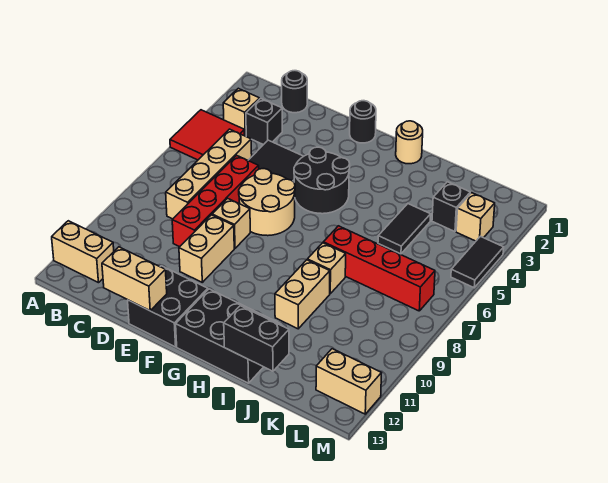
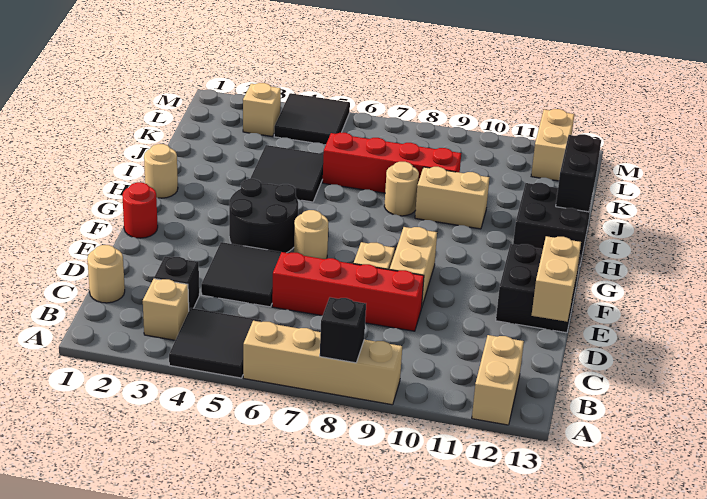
red 2x2 tile [170,110,245,160] -> black 2x2 tile [169,308,261,378]
black 1x1 round brick [282,71,307,113] -> tan 1x1 round brick [87,245,125,303]
tan 1x4 brick [166,129,252,219] -> tan 1x4 brick moved to [243,321,402,405]
tan 2x2 round brick [239,169,295,236] -> tan 1x1 round brick [294,210,328,259]
tan 1x2 brick [179,215,234,282] -> tan 1x2 brick turned to [390,227,437,306]
black 1x1 round brick [350,101,376,143] -> red 1x1 round brick [122,182,158,238]
black 2x3 brick [176,289,281,383] -> black 2x2 brick [513,183,592,266]
red 1x4 brick [323,226,435,311] -> red 1x4 brick turned to [323,133,461,193]
tan 1x1 brick [307,243,346,294] -> tan 1x1 round brick [384,162,419,216]
black 1x2 tile [378,204,431,254] -> black 2x2 tile [250,145,323,202]
black 1x1 brick [432,182,470,232] -> black 1x1 brick moved to [320,297,366,363]
black 1x2 tile [451,236,504,288] -> black 2x2 tile [274,93,350,145]

